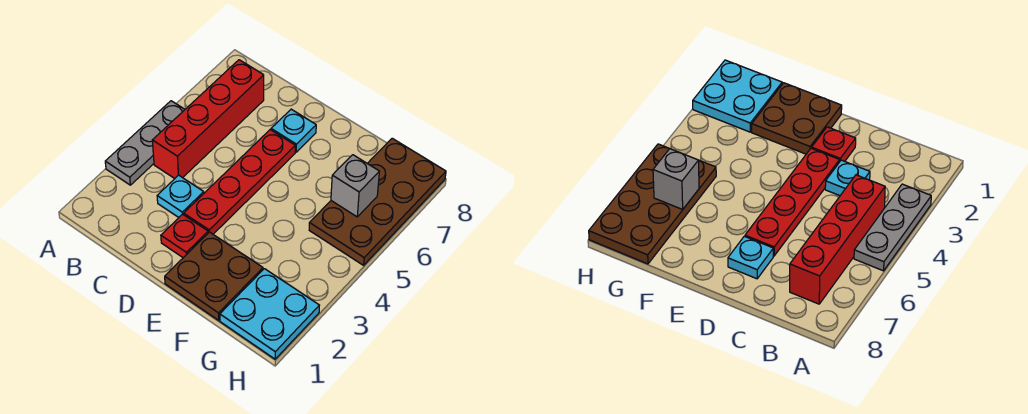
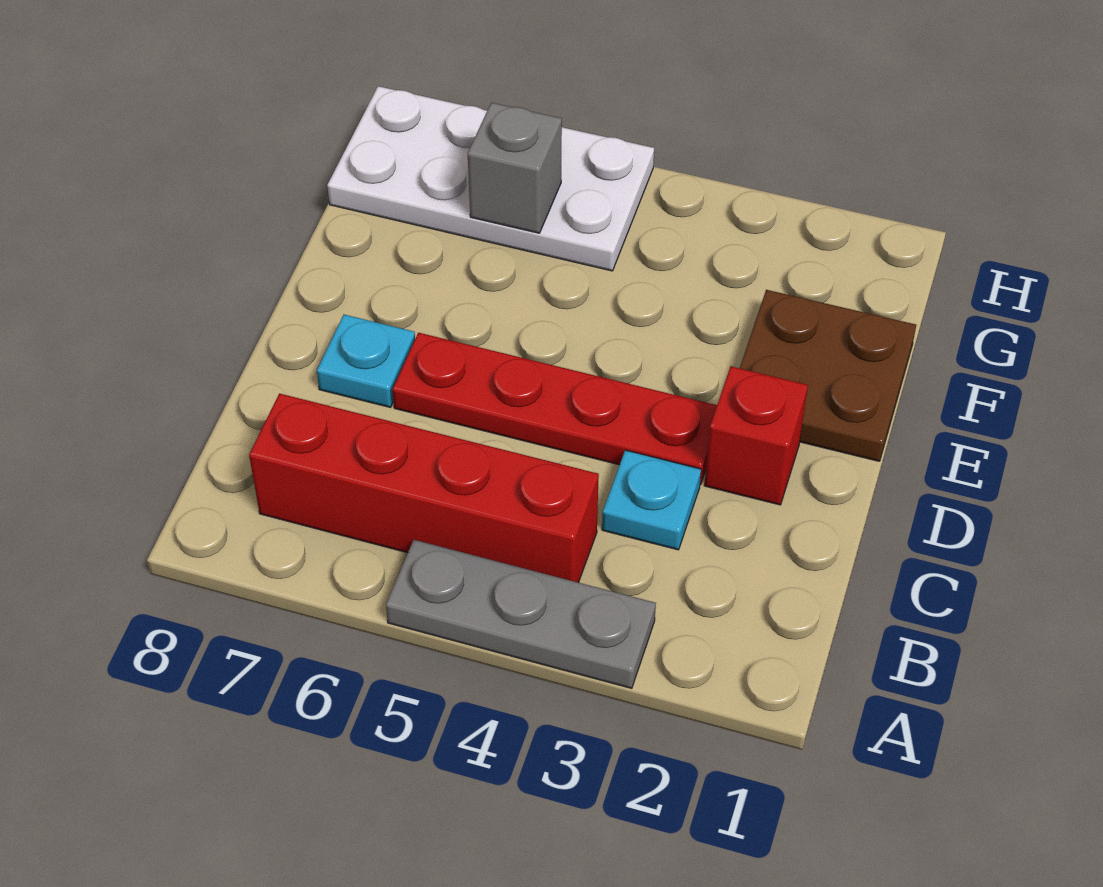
red 1x1 plate [161,214,208,258] -> red 1x1 brick [704,366,808,505]
cyan 2x2 plate [220,269,319,359] -> none
brown 2x4 plate [309,138,446,265] -> white 2x4 plate [327,86,654,271]

